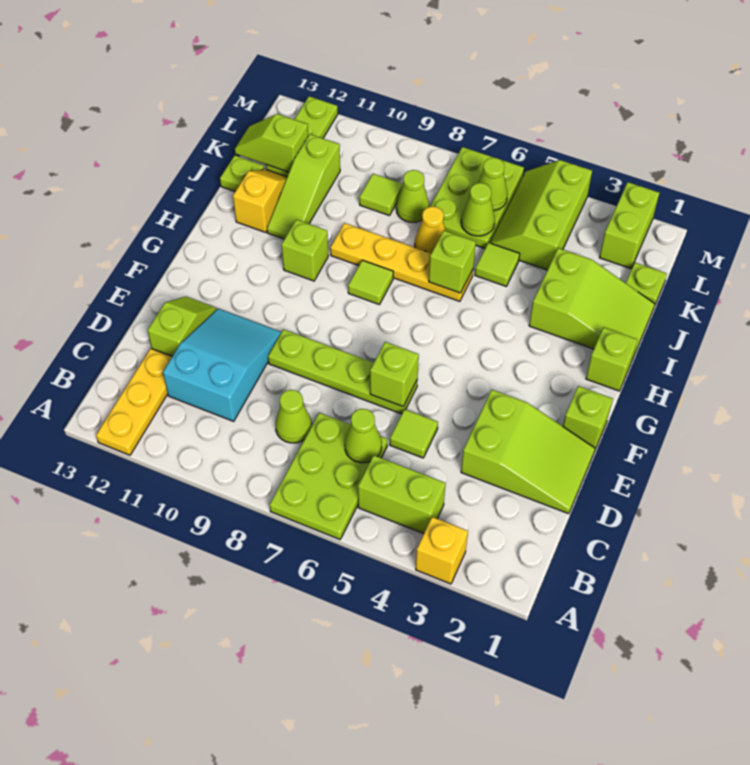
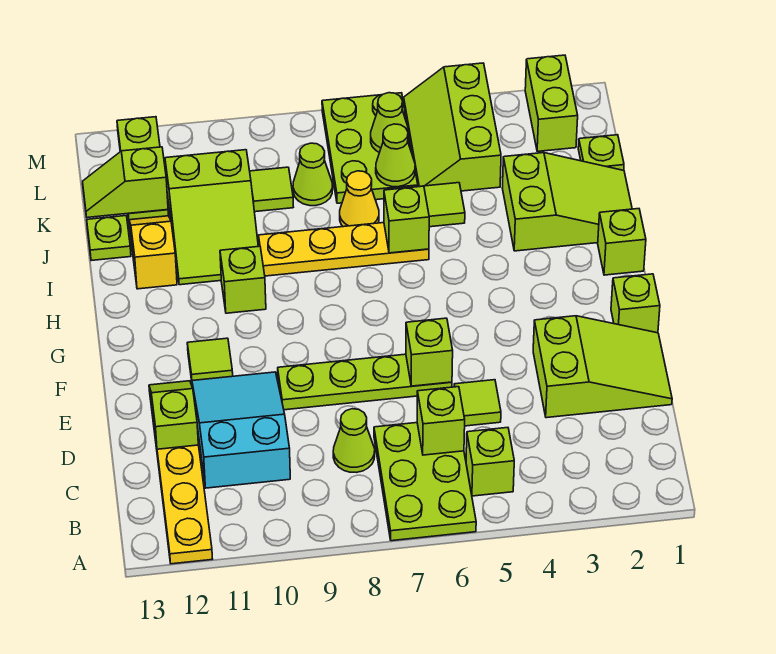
yellow 1x1 brick [416,517,468,584] -> none
lime 1x2 brick [358,455,446,534] -> lime 1x1 brick [466,428,514,496]
lime 1x1 cone [345,409,382,463] -> lime 1x1 brick [417,387,465,455]
lime 1x1 tile [348,260,393,305] -> lime 1x1 tile moved to [187,338,233,381]
lime 1x3 slope [267,134,340,239] -> lime 2x3 slope [165,150,258,285]

